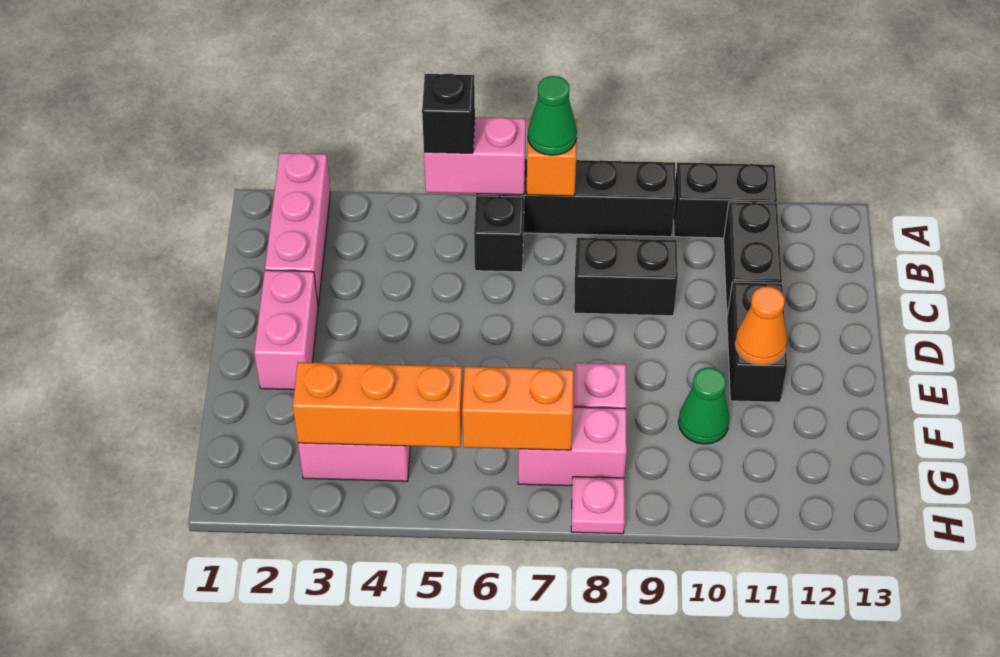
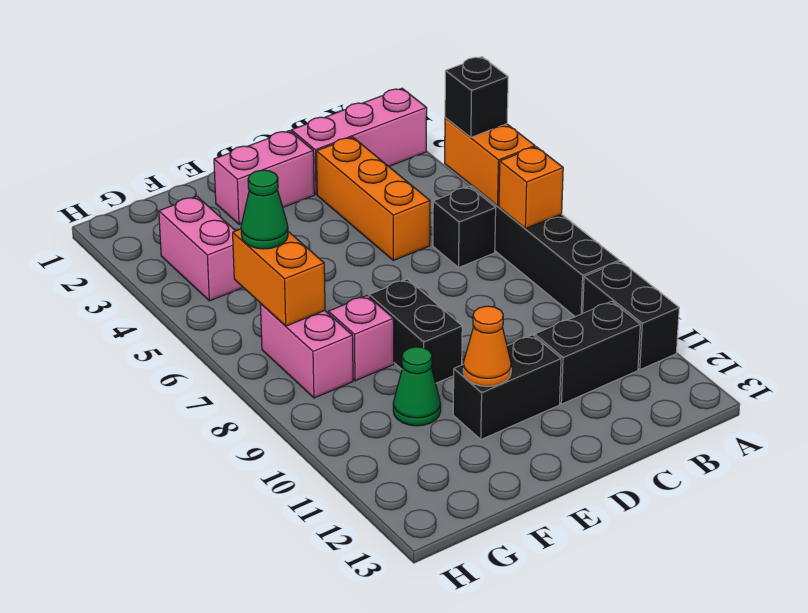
pink 1x2 brick [424,117,526,195] -> orange 1x2 brick [445,118,535,206]
green 1x1 cone [528,76,577,155] -> green 1x1 cone moved to [241,170,288,249]
black 1x2 brick [574,238,678,316] -> black 1x2 brick moved to [369,279,462,383]
orange 1x3 brick [293,362,463,447] -> orange 1x3 brick moved to [316,137,430,260]
pink 1x1 plate [571,477,625,534] -> none

